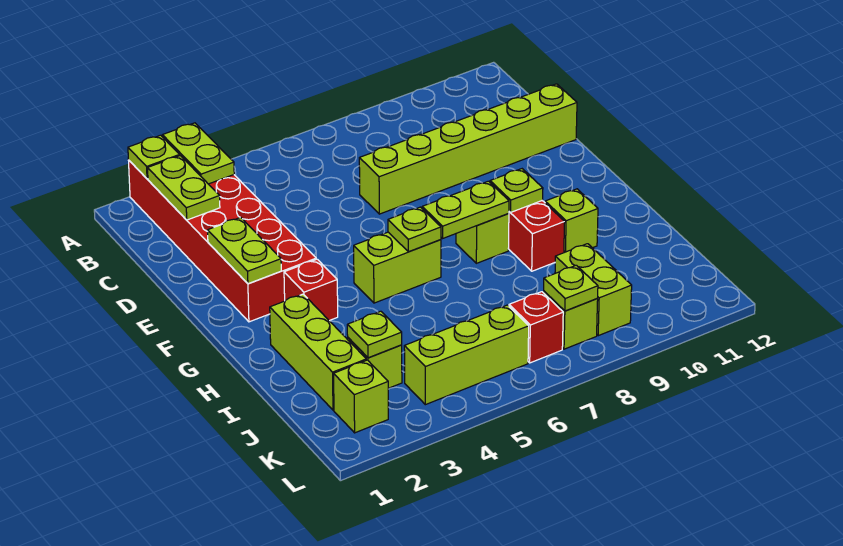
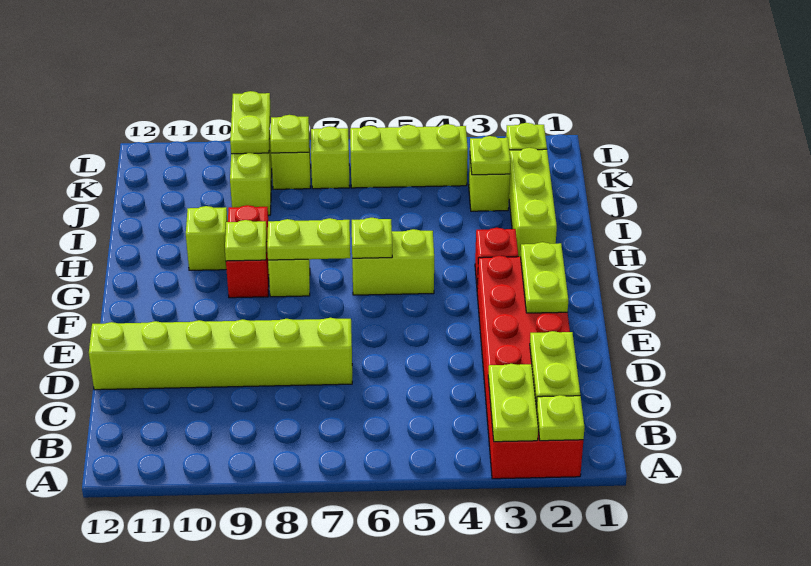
red 1x1 brick [509,292,563,363] -> lime 1x1 brick [311,126,350,189]
none -> lime 1x2 plate [230,91,270,154]

